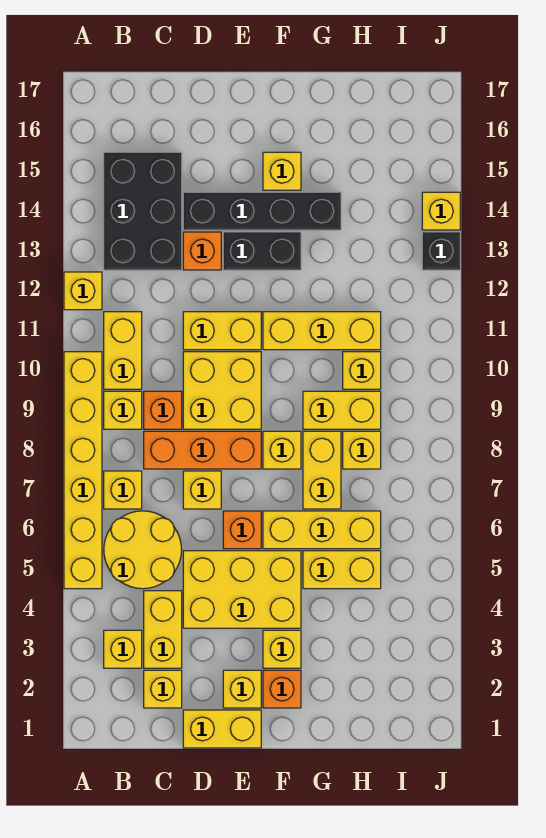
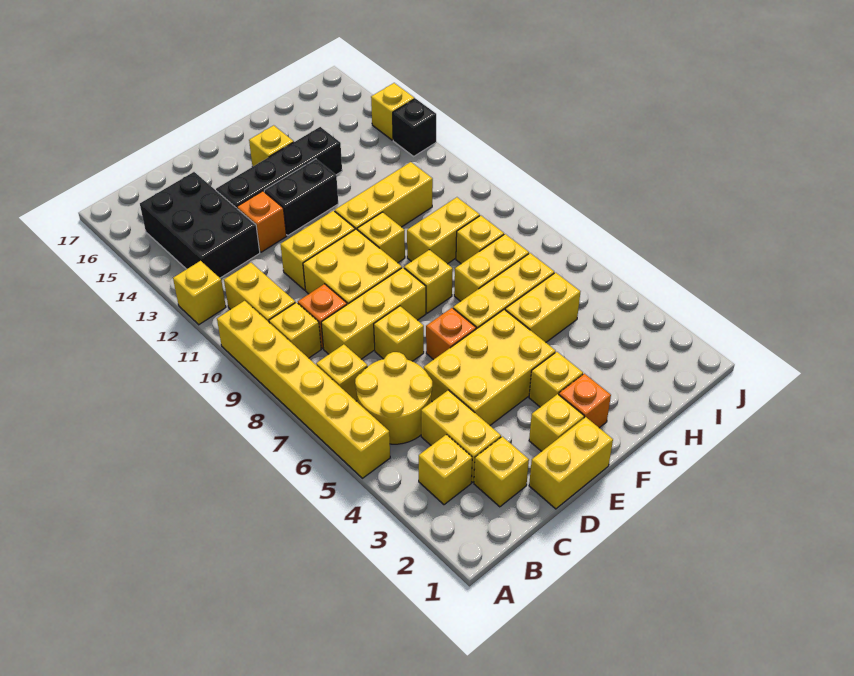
orange 1x3 brick [144,431,261,469] -> yellow 1x3 brick [321,268,426,359]
yellow 1x2 brick [303,431,341,509] -> yellow 1x2 brick turned to [454,234,529,301]
yellow 1x1 brick [343,352,381,389] -> yellow 1x1 brick moved to [357,212,405,263]

